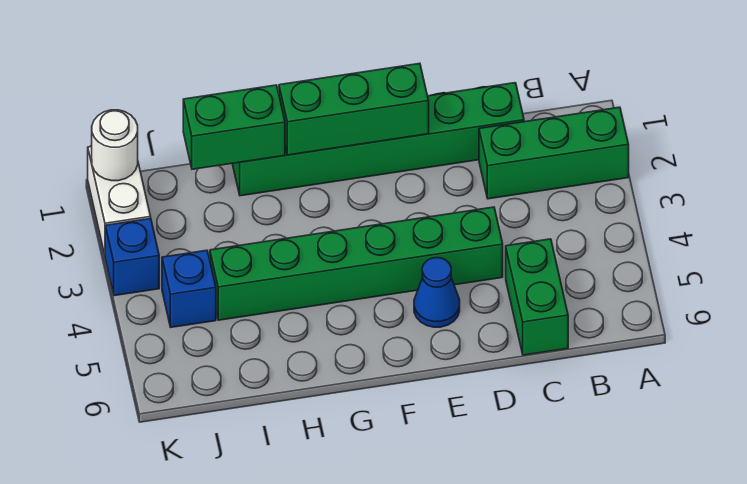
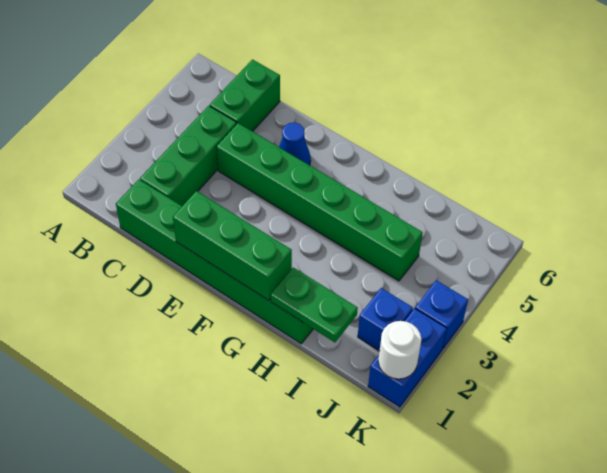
green 1x3 brick [479,107,629,199] -> green 1x3 brick turned to [140,106,237,206]
green 1x2 brick [183,85,285,169] -> green 1x2 plate [271,267,358,342]
blue 1x1 brick [162,250,216,327] -> blue 1x1 brick moved to [358,288,413,351]
white 1x2 brick [88,147,151,254] -> blue 1x2 brick [368,308,447,407]

